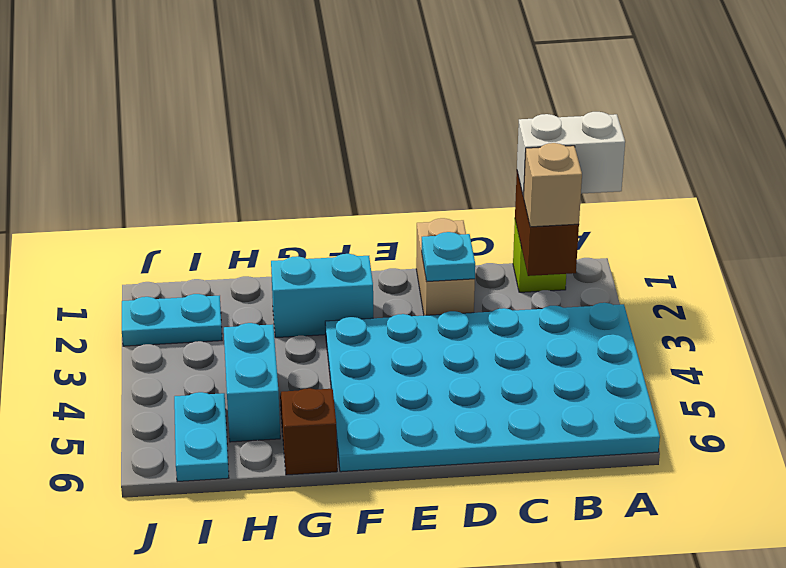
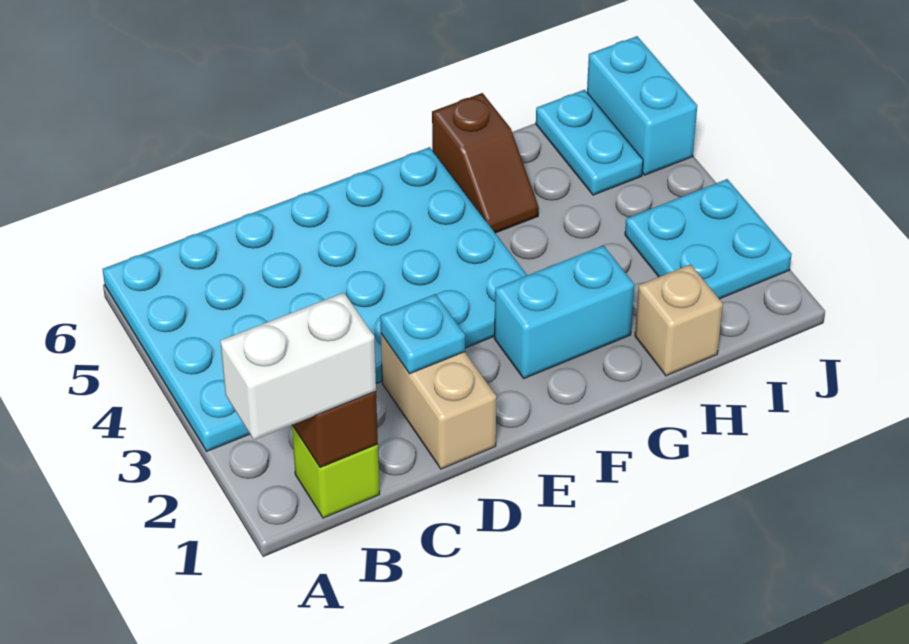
tan 1x1 brick [523,143,582,227] -> tan 1x1 brick moved to [635,264,723,376]
cyan 1x2 brick [224,323,280,442] -> cyan 1x2 brick moved to [587,36,697,175]
cyan 1x2 plate [122,294,222,346] -> cyan 2x2 plate [625,179,792,299]

